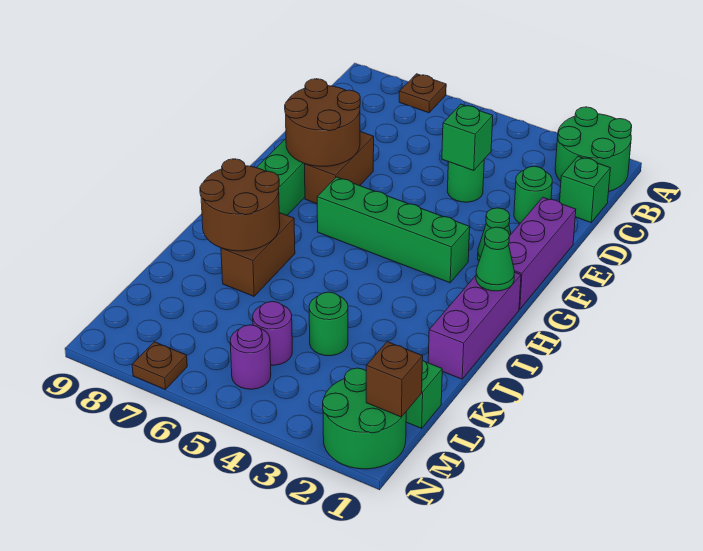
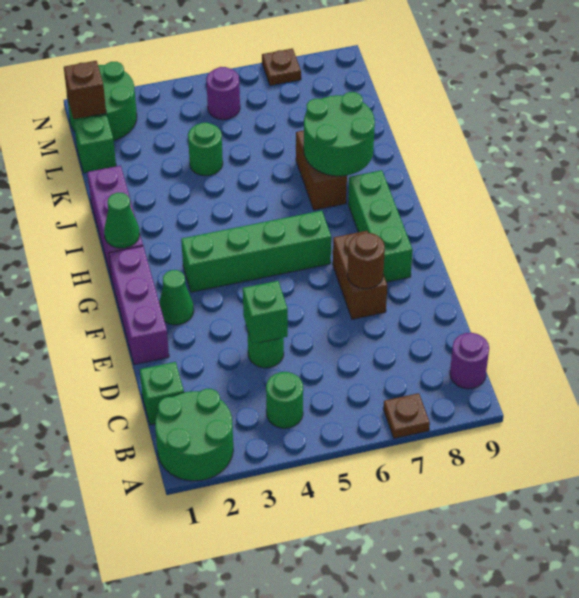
green 1x1 round brick [514,166,552,223] -> green 1x1 round brick moved to [266,372,303,428]
brown 2x2 round brick [285,79,360,166] -> brown 1x1 round brick [348,233,385,289]
brown 2x2 round brick [200,159,280,251] -> green 2x2 round brick [304,92,375,176]
purple 1x1 round brick [253,302,292,365] -> purple 1x1 round brick moved to [450,333,489,389]

